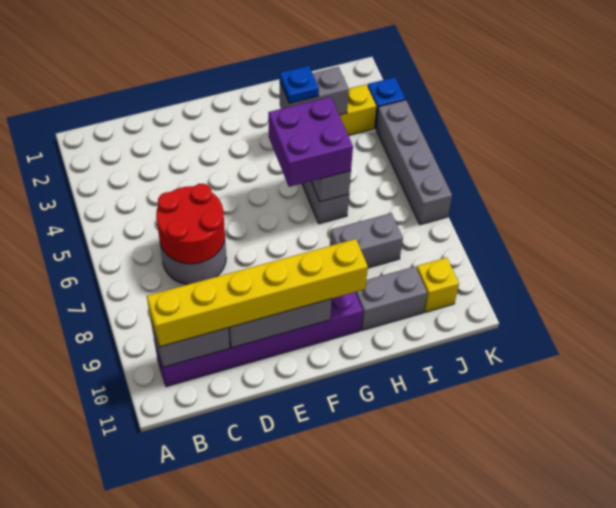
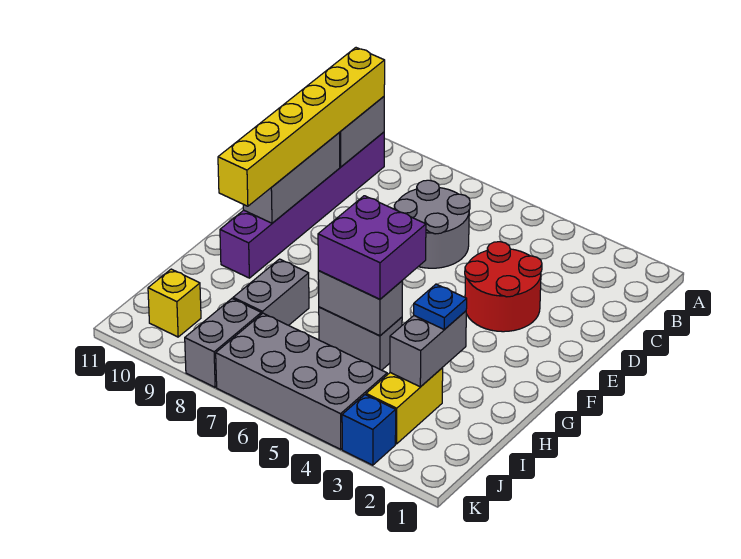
red 2x2 round brick [156,184,225,264] -> red 2x2 round brick moved to [465,242,542,332]
grey 1x2 brick [355,266,427,330] -> grey 1x2 brick moved to [185,299,261,387]
grey 1x4 brick [376,100,452,225] -> grey 2x4 brick [216,313,387,449]

